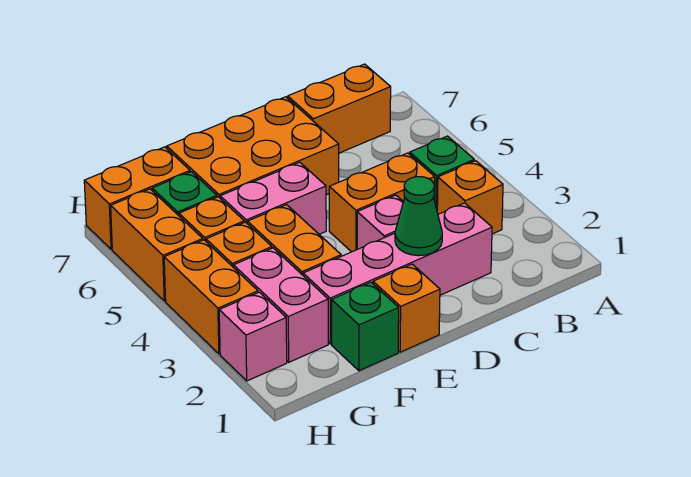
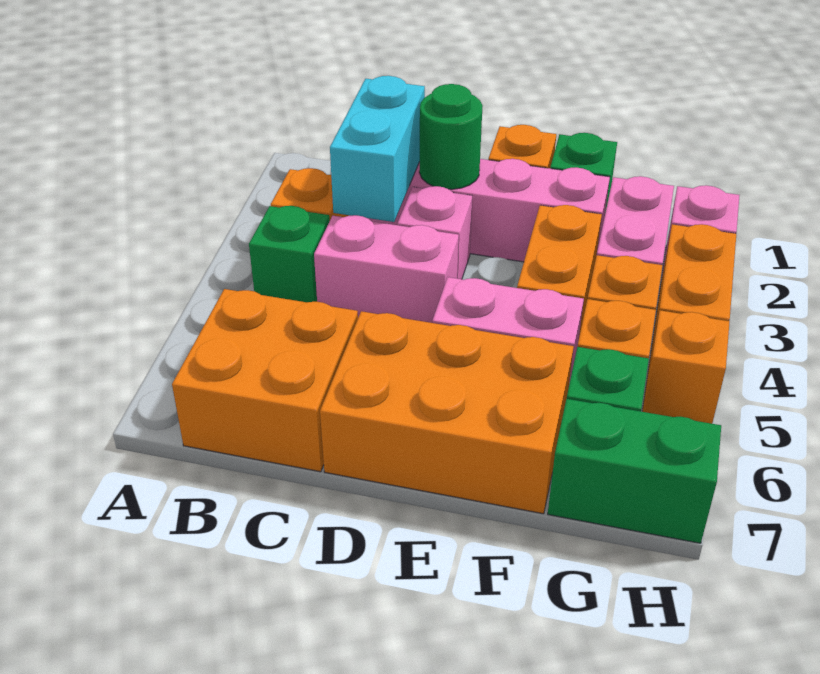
orange 1x2 brick [288,64,391,153] -> orange 2x2 brick [172,289,358,472]
none -> cyan 1x2 brick [330,76,425,222]
orange 1x2 brick [329,153,435,252] -> pink 1x2 brick [314,215,459,323]
green 1x1 cone [395,177,442,256] -> green 1x1 round brick [419,84,483,189]
orange 1x2 brick [84,147,190,249] -> green 1x2 brick [548,399,721,543]
orange 1x2 brick [111,189,203,301] -> orange 1x1 brick [643,310,730,424]

